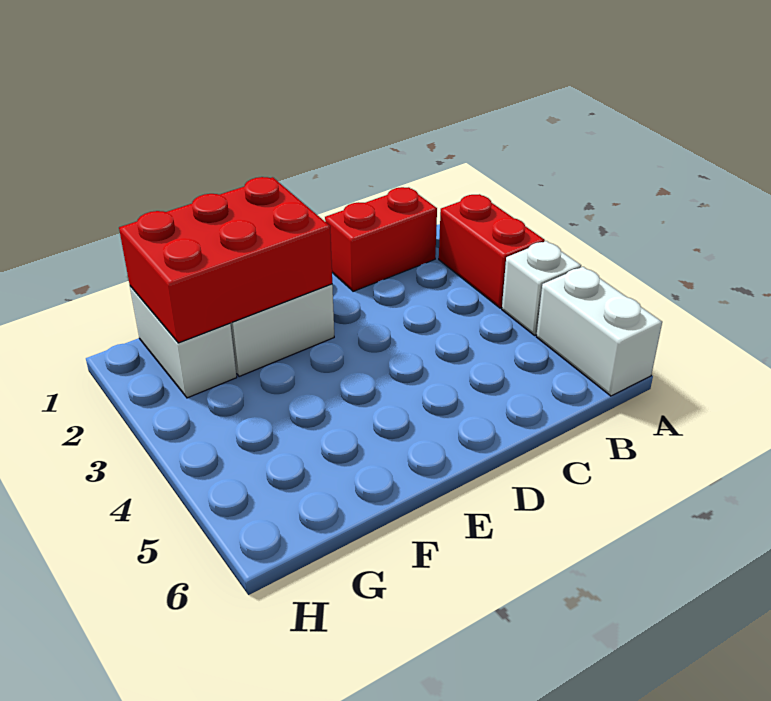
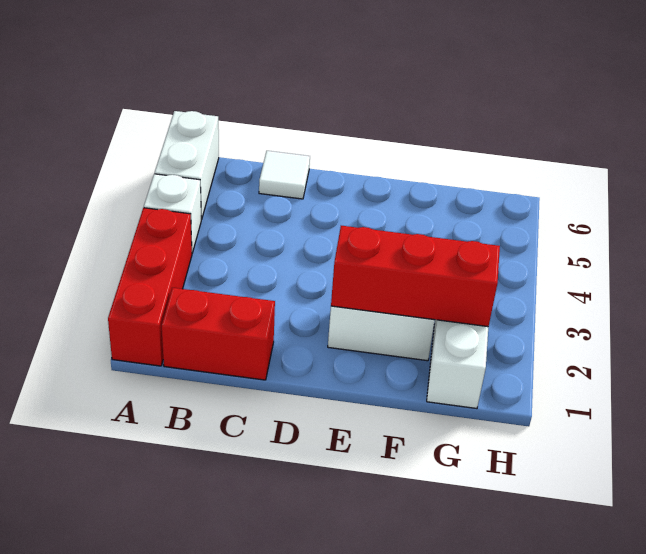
red 1x2 brick [439,194,545,308] -> red 1x3 brick [108,208,192,366]
none -> white 1x1 tile [259,151,310,199]
red 2x3 brick [119,177,332,343] -> red 1x3 brick [331,226,500,327]

